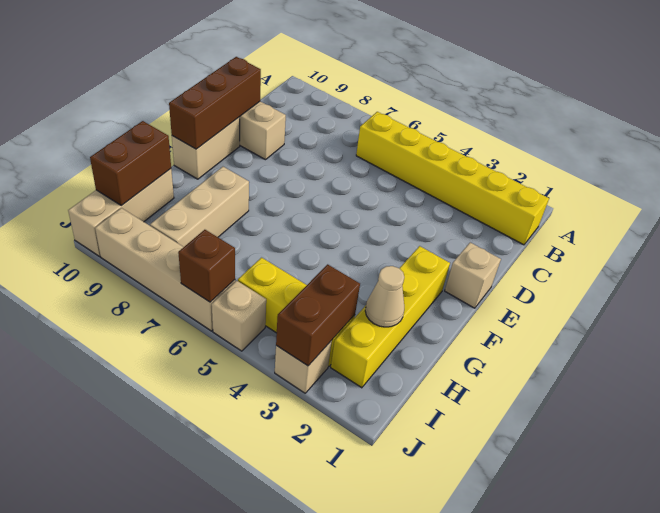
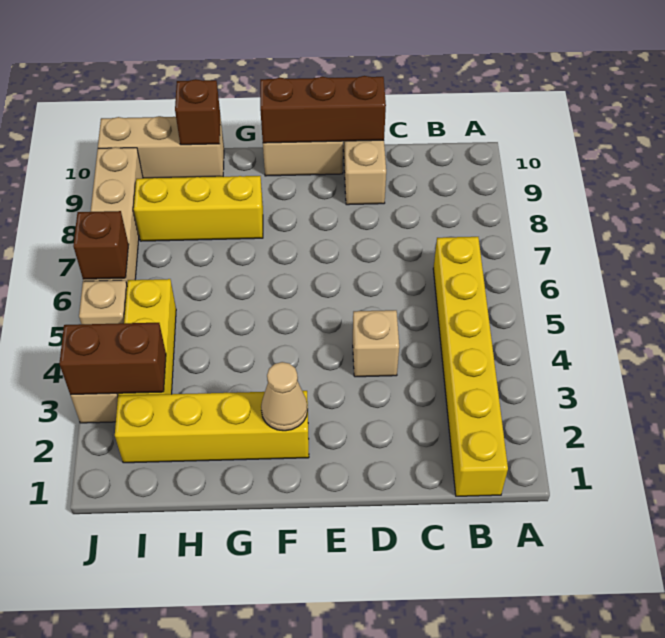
tan 1x1 brick [445,242,501,308] -> tan 1x1 brick moved to [353,310,399,377]
tan 1x3 brick [150,167,249,247] -> yellow 1x3 brick [134,176,263,241]
tan 1x1 cone [365,266,404,327] -> tan 1x1 cone moved to [261,362,308,431]
brown 1x2 brick [90,121,171,206] -> brown 1x1 brick [175,79,220,145]

